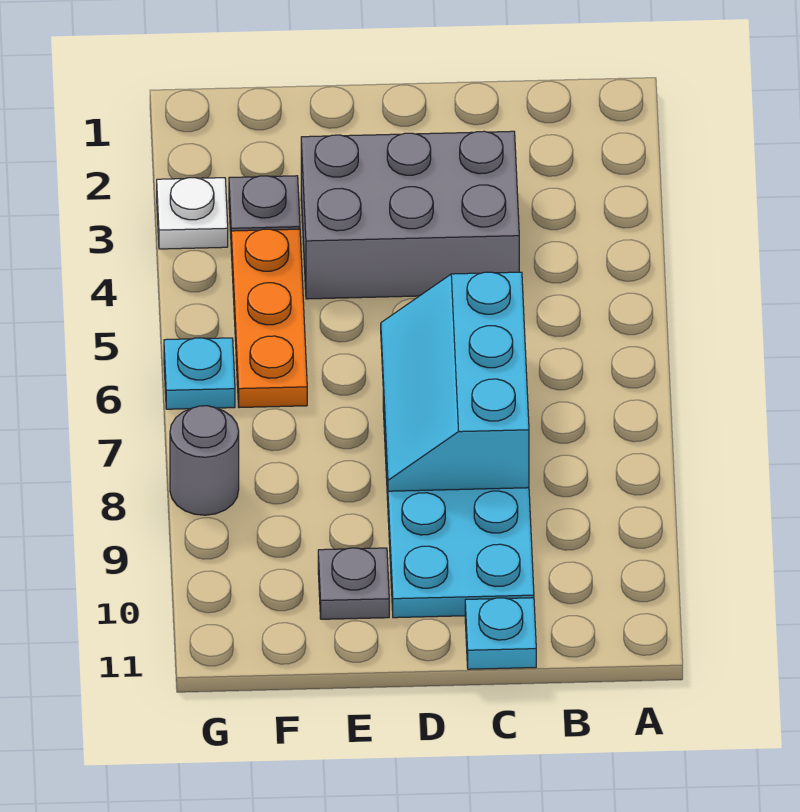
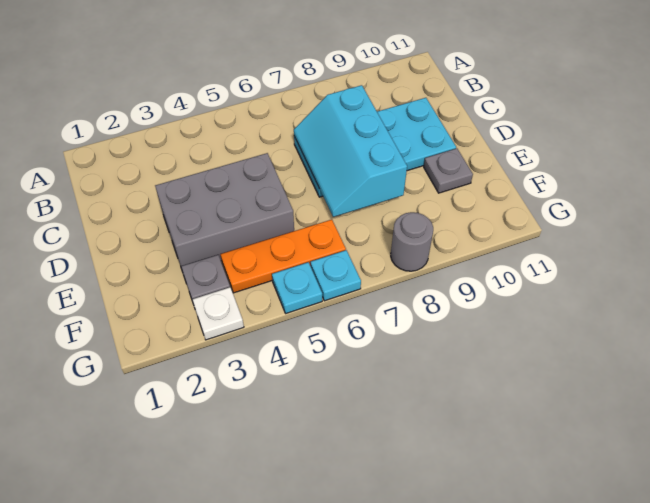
grey 2x3 brick [301,131,519,299] -> grey 2x3 brick turned to [155,153,294,269]
cyan 2x3 slope [381,272,529,491] -> cyan 2x3 slope turned to [294,85,407,217]
cyan 1x1 plate [465,598,536,669] -> cyan 1x1 plate moved to [272,262,322,313]

